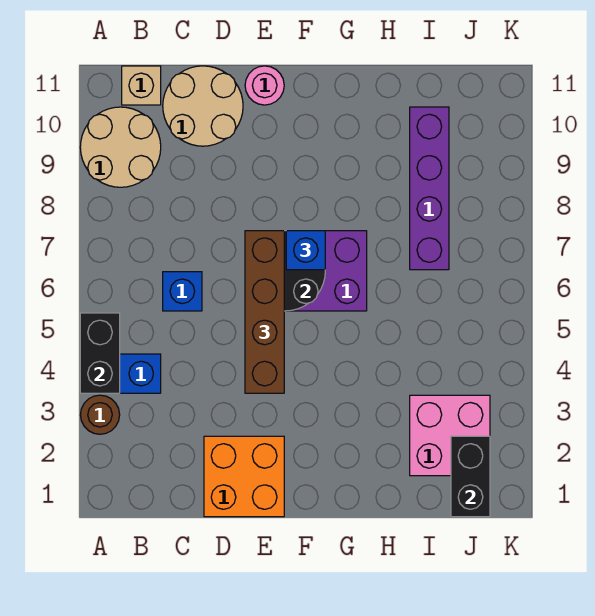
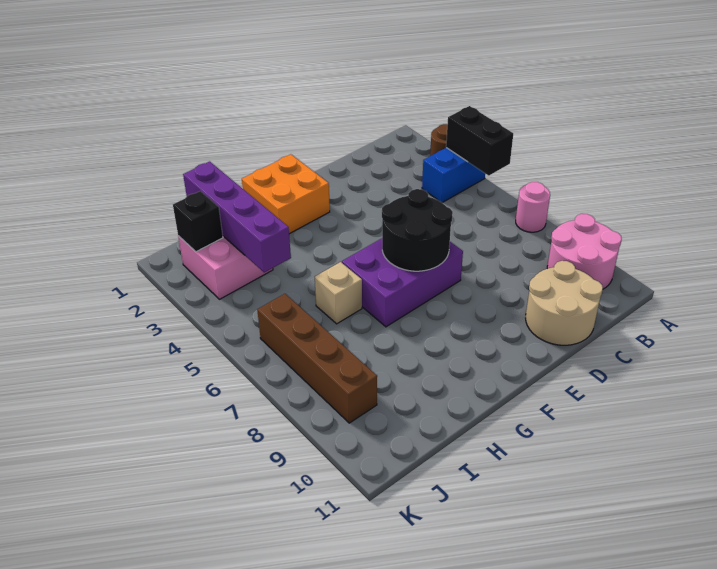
tan 2x2 round brick [80,107,161,187] -> pink 2x2 round brick [547,214,622,289]
tan 1x1 brick [122,66,161,105] -> tan 1x1 brick moved to [315,262,362,324]
blue 1x1 brick [163,272,202,311] -> none
orange 2x2 brick [204,436,284,517] -> orange 2x2 brick moved to [242,154,330,234]
brown 1x4 brick [245,231,284,393] -> brown 1x4 brick moved to [257,294,377,423]
pink 1x1 round brick [245,66,284,105] -> pink 1x1 round brick moved to [516,182,550,232]
blue 1x1 brick [286,231,325,270] -> none
purple 1x4 brick [410,107,449,270] -> purple 1x4 brick moved to [183,162,291,272]
black 1x2 brick [451,436,490,517] -> black 1x1 brick [173,191,223,252]

